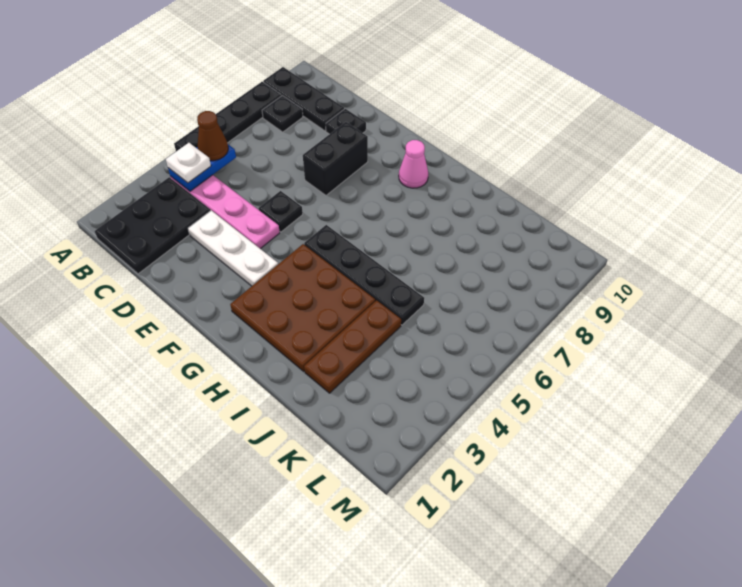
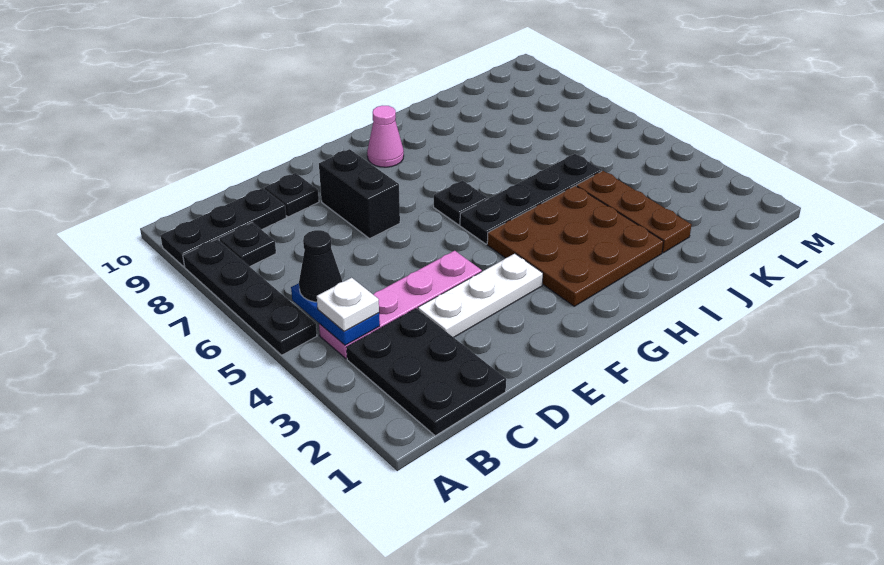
brown 1x1 cone [197,111,228,161] -> black 1x1 cone [299,230,342,302]
black 1x1 plate [258,191,303,232] -> black 1x1 plate moved to [434,181,488,225]

